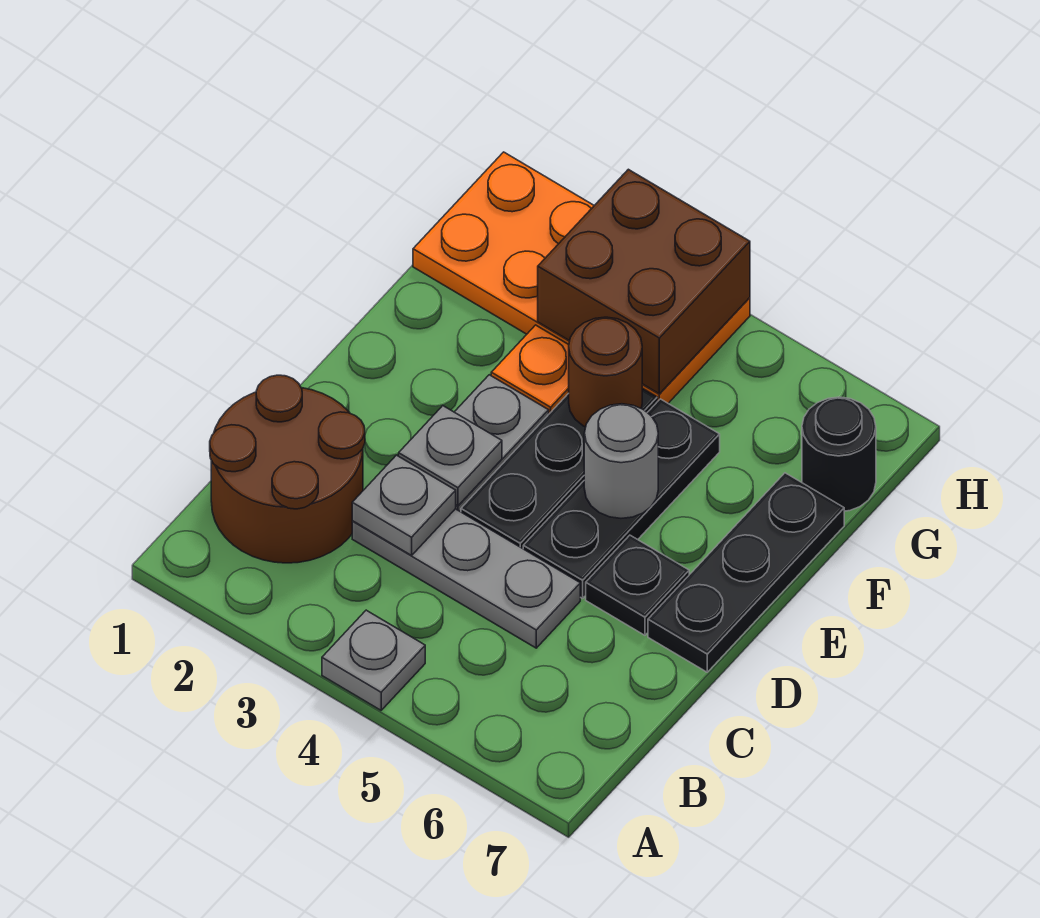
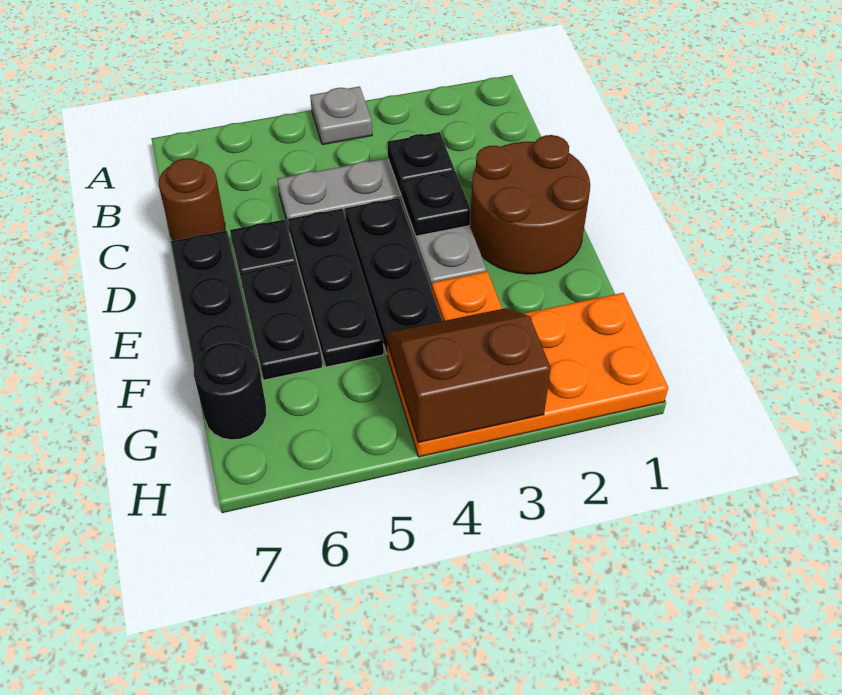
brown 2x2 round brick [210,375,365,563] -> brown 2x2 round brick moved to [470,135,590,274]
grey 1x1 plate [352,455,456,555] -> black 1x1 plate [387,132,454,195]
grey 1x1 plate [399,406,502,506] -> black 1x1 plate [401,171,471,236]
grey 1x1 round brick [584,404,658,518] -> none
none -> black 1x2 plate [240,262,323,380]
brown 1x1 round brick [569,317,642,427] -> brown 1x1 round brick moved to [159,158,225,241]
brown 2x2 brick [538,169,750,394] -> brown 2x2 slope [386,308,551,443]

